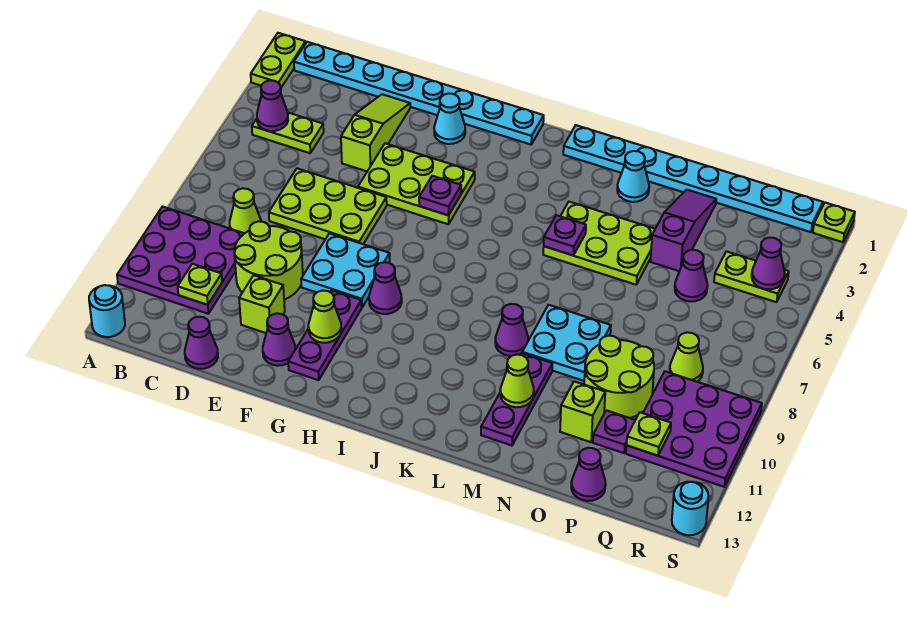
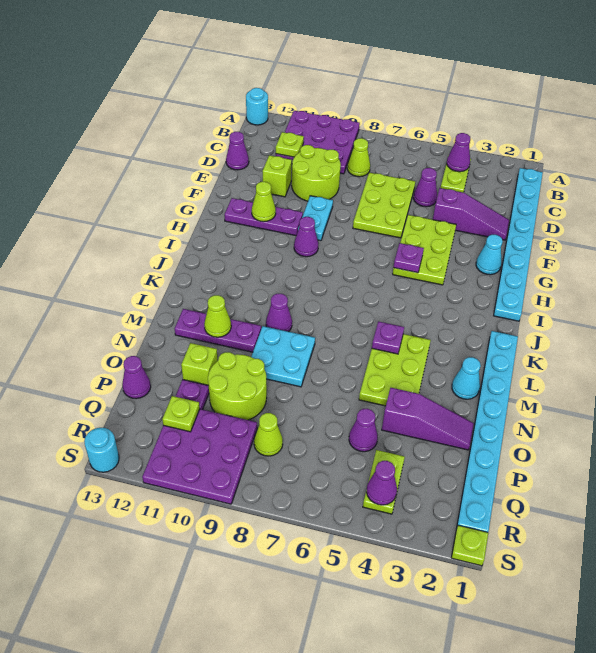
lime 1x2 plate [251,33,306,87] -> none
lime 1x3 slope [341,94,410,171] -> purple 1x3 slope [433,188,509,240]
cyan 2x2 plate [301,233,390,307] -> cyan 1x2 plate [298,196,333,241]
purple 1x1 cone [263,313,295,366] -> purple 1x1 cone moved to [413,168,437,207]

